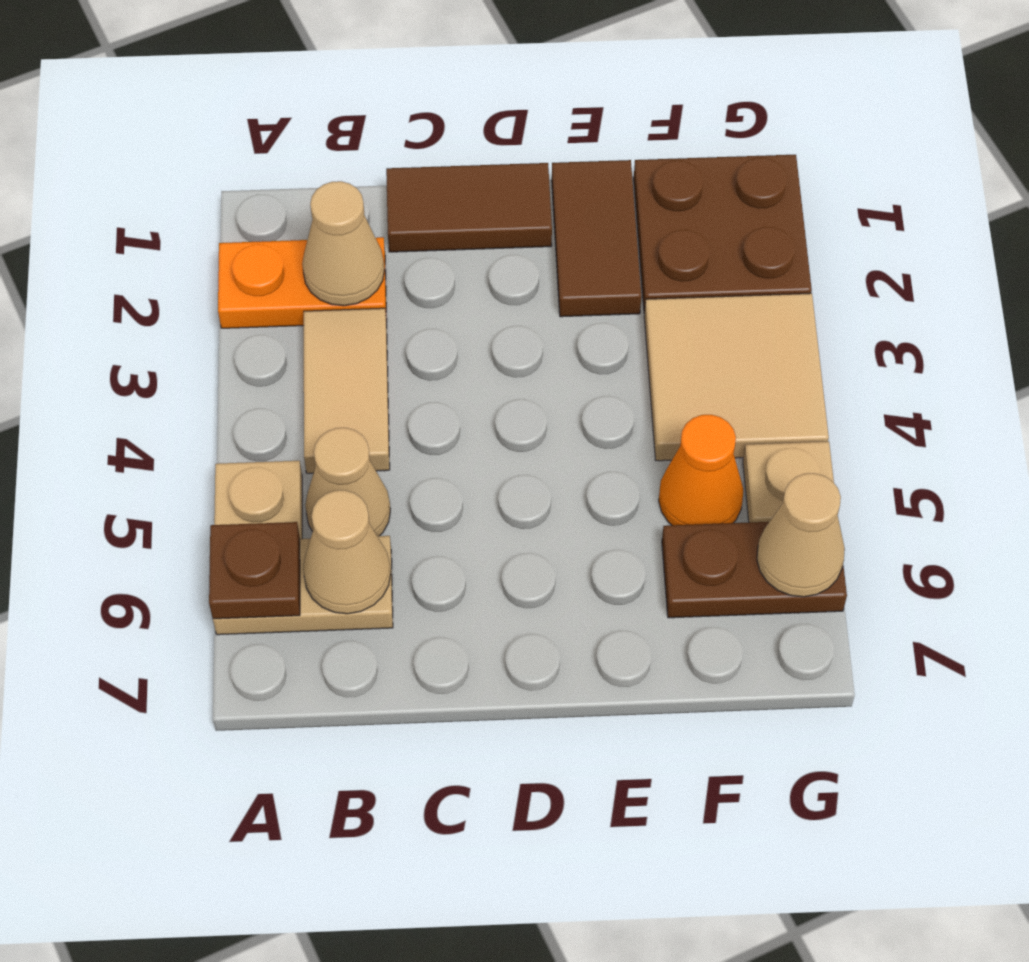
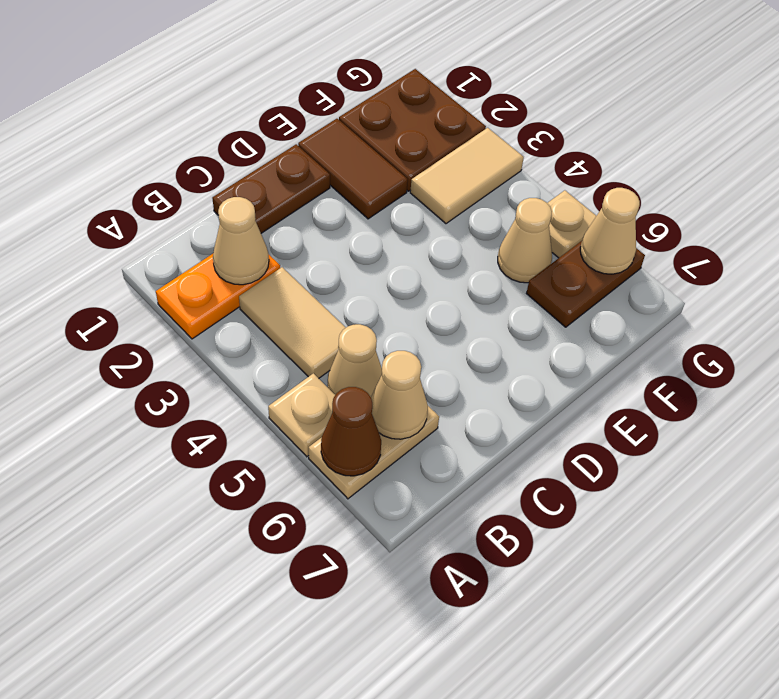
brown 1x1 plate [209,522,300,619] -> brown 1x1 cone [321,387,381,476]
brown 1x2 tile [386,163,552,252] -> brown 1x2 plate [212,144,330,233]
tan 2x2 tile [644,293,829,461] -> tan 1x2 tile [410,128,524,224]
orange 1x1 cone [659,415,743,525] -> tan 1x1 cone [498,198,552,283]

